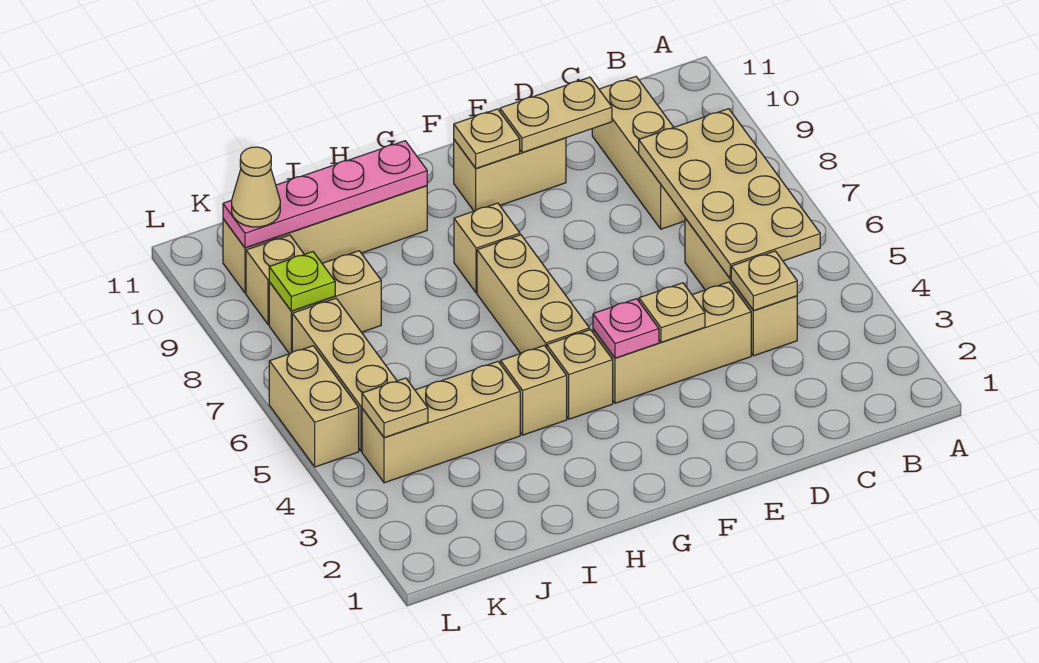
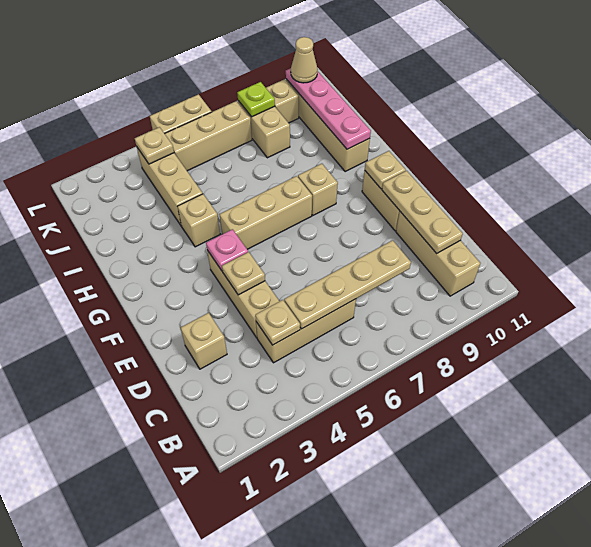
tan 2x4 plate [639,109,820,279] -> tan 1x4 plate [284,240,411,329]
tan 1x3 brick [592,77,685,229] -> tan 1x3 brick turned to [396,212,480,296]
tan 1x2 plate [500,77,612,153] -> tan 1x3 plate [382,171,463,254]
tan 1x1 brick [547,330,613,419] -> tan 1x1 brick moved to [181,313,227,369]

